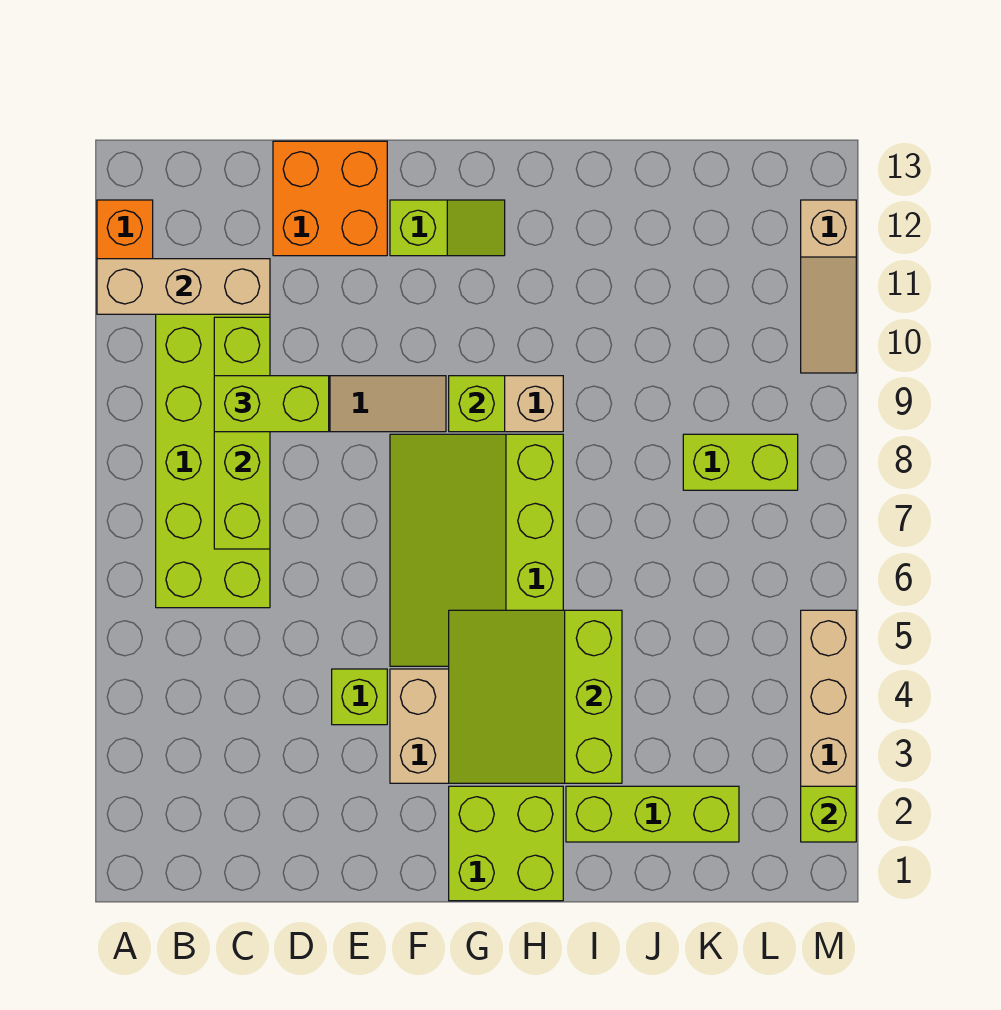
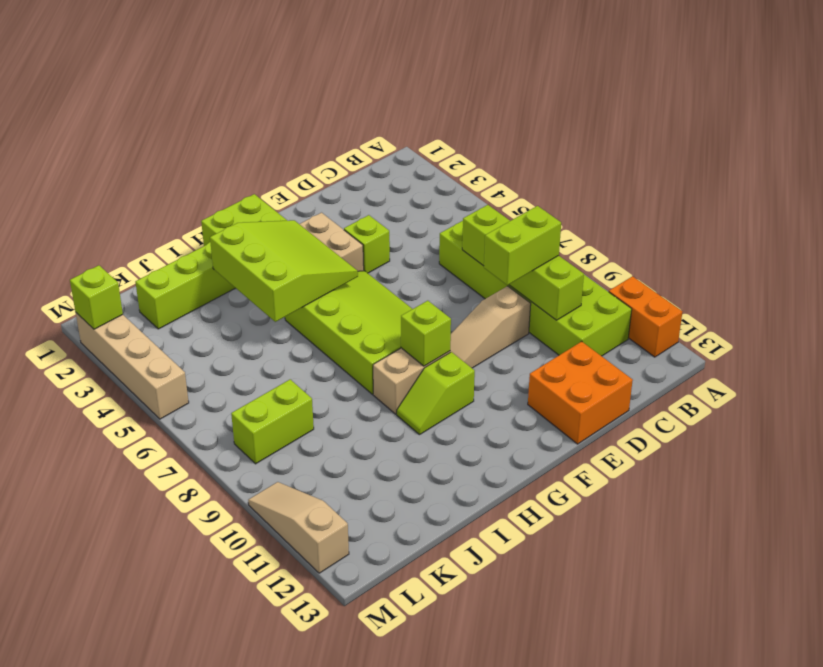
tan 1x3 brick [97,259,270,314] -> none
lime 1x2 slope [390,200,505,256] -> lime 1x2 slope moved to [397,352,475,435]

